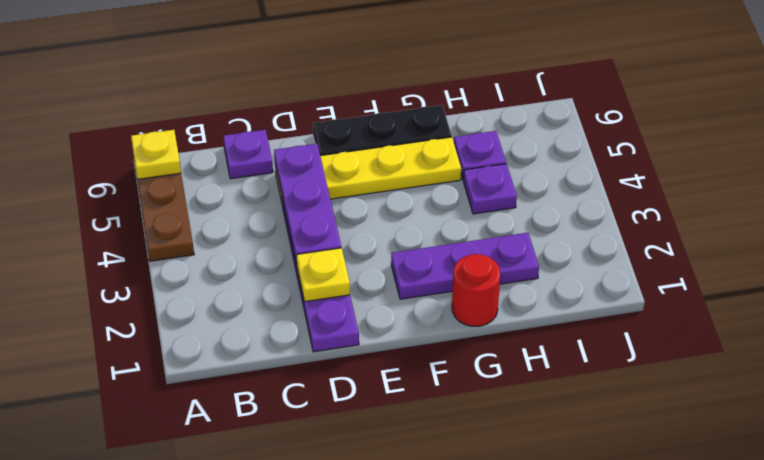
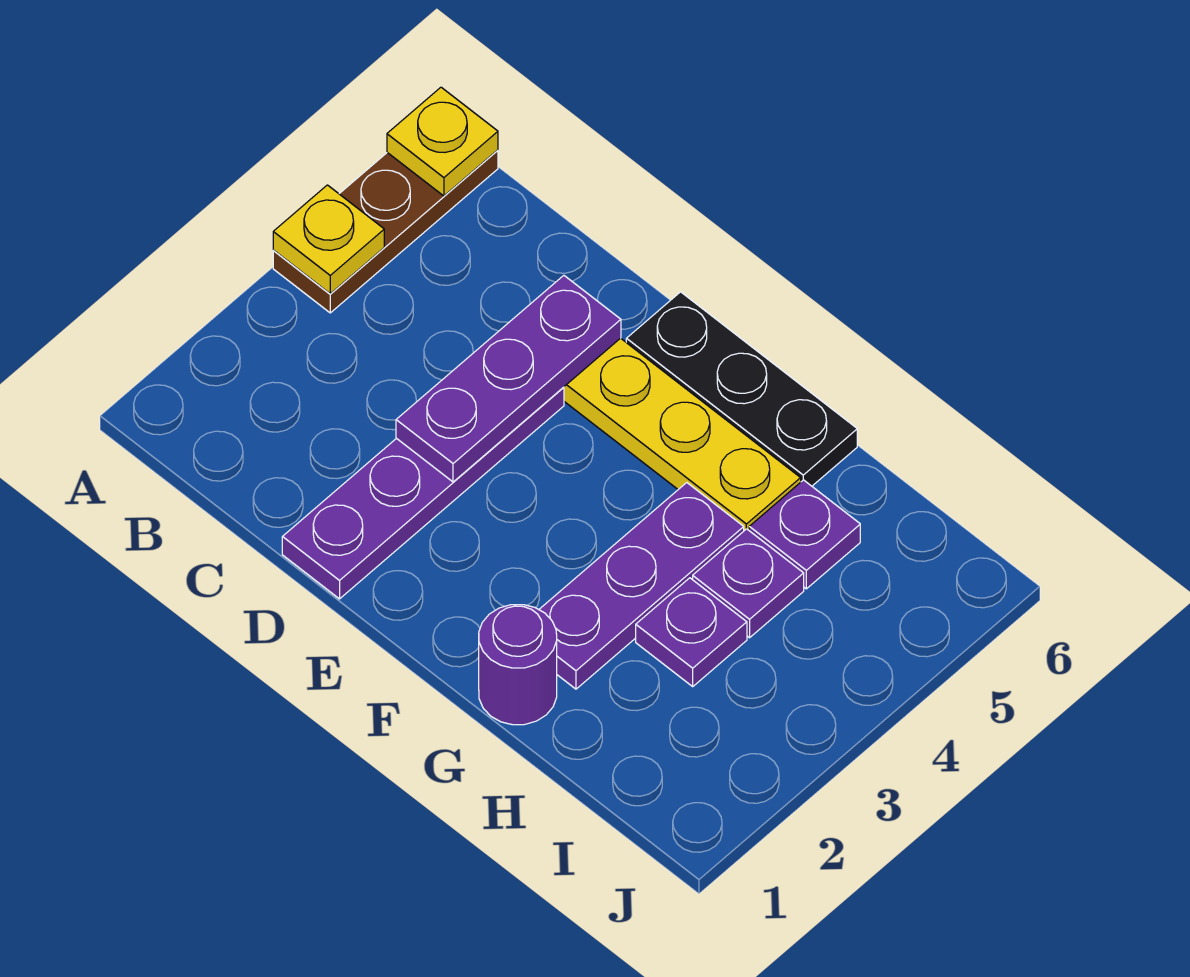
purple 1x1 plate [223,130,273,179] -> purple 1x1 plate moved to [636,578,747,686]
yellow 1x1 plate [296,248,350,302] -> yellow 1x1 plate moved to [273,185,384,294]
purple 1x3 plate [391,233,539,299] -> purple 1x3 plate turned to [539,483,744,689]
red 1x1 round brick [452,254,500,326] -> purple 1x1 round brick [479,605,557,725]

